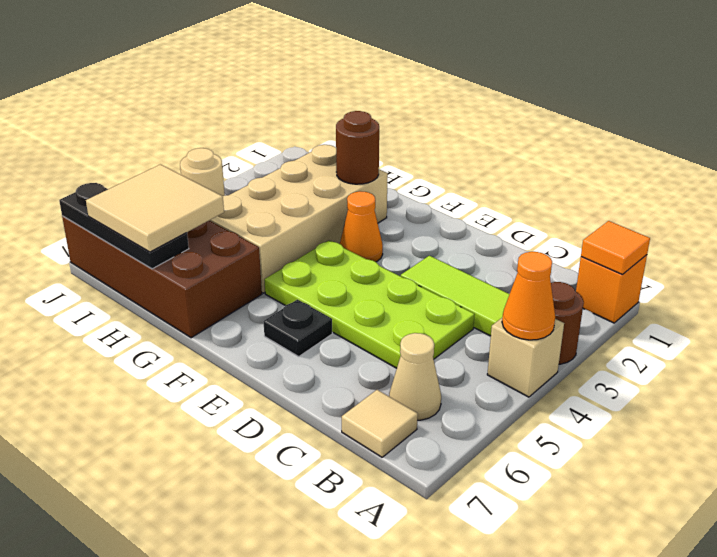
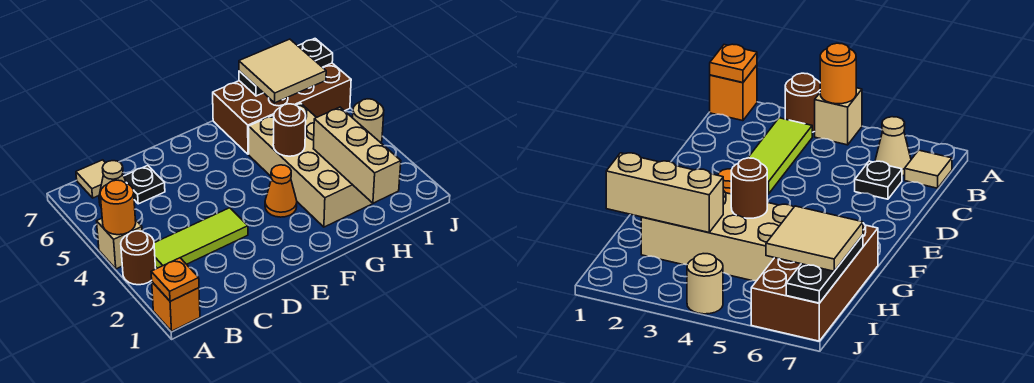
orange 1x1 tile [581,221,650,274] -> orange 1x1 plate [151,258,199,301]
orange 1x1 cone [502,252,555,340] -> orange 1x1 round brick [100,180,136,235]
lime 2x4 plate [264,240,475,368] -> none
black 1x1 plate [263,300,332,356] -> black 1x1 plate moved to [124,165,165,204]
brown 1x1 round brick [336,111,379,184] -> brown 1x1 round brick moved to [273,104,306,156]
none -> tan 1x3 brick [313,107,401,203]

